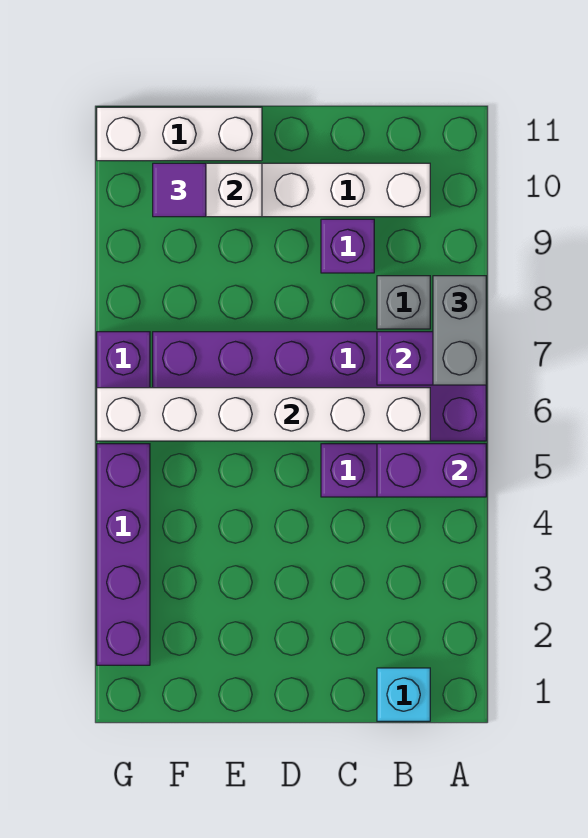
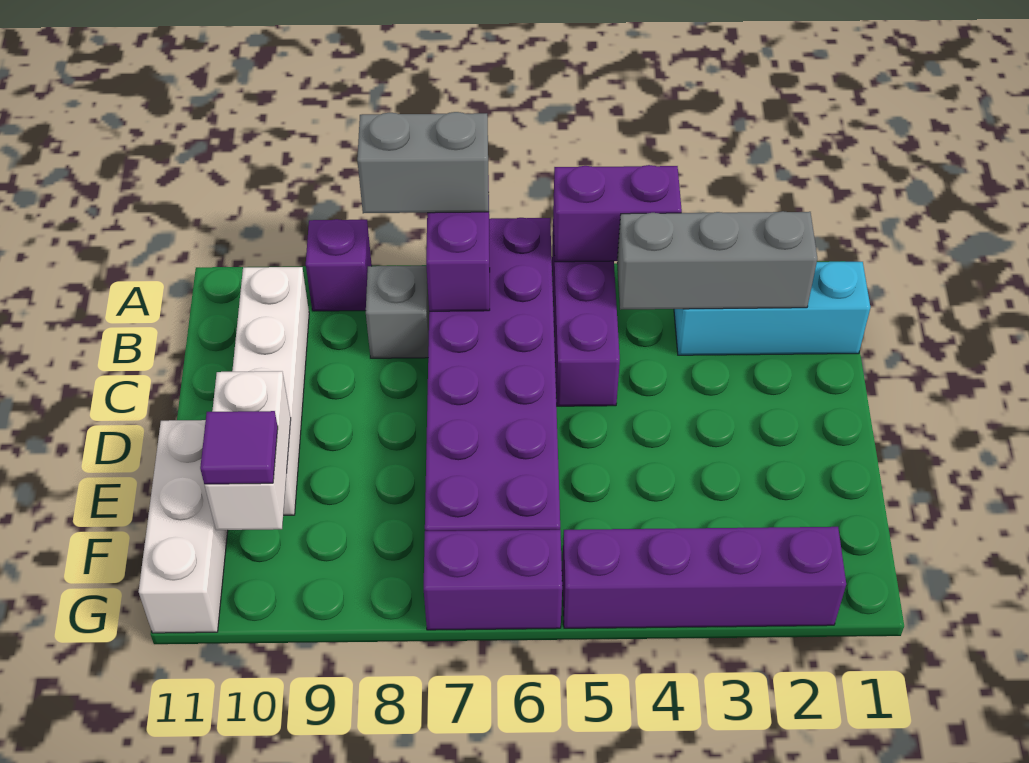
purple 1x2 brick [377,444,486,497] -> purple 1x2 brick turned to [553,165,682,262]
cyan 1x1 brick [377,668,430,721] -> cyan 1x3 brick [674,262,870,355]
none -> grey 1x3 brick [617,211,817,310]
white 1x6 brick [97,388,430,441] -> none
purple 1x1 brick [321,219,374,273] -> purple 1x1 brick moved to [306,219,372,311]

